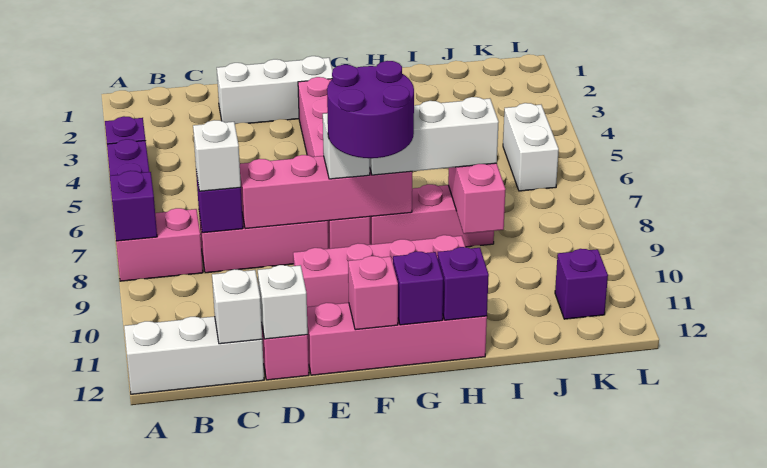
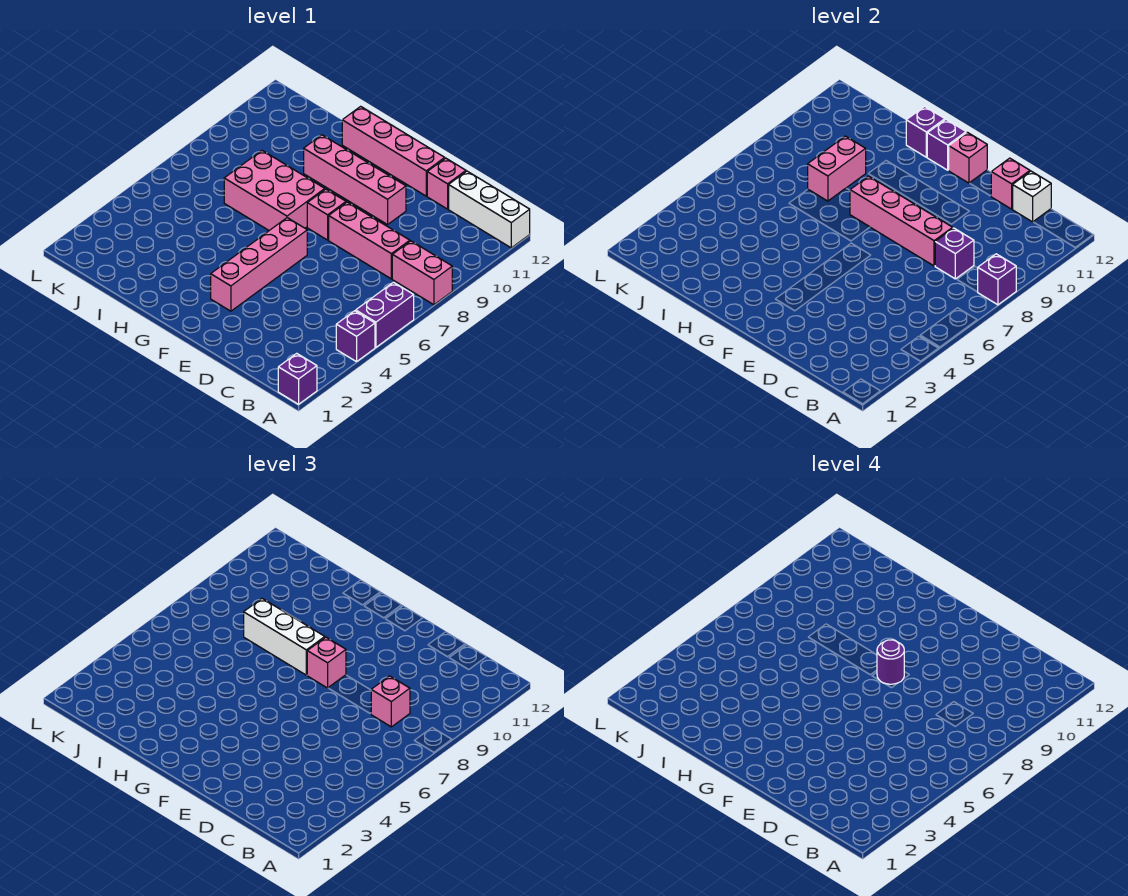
white 1x1 brick [193,120,241,191] -> pink 1x1 brick [371,676,410,727]
white 1x3 brick [217,56,333,124] -> none
white 1x1 brick [258,265,308,339] -> pink 1x1 brick [991,158,1030,209]
white 1x1 brick [323,113,370,179] -> pink 1x1 brick [307,637,346,688]
purple 2x2 round brick [327,61,414,158] -> purple 1x1 round brick [877,640,904,684]
pink 1x3 brick [370,184,494,247] -> pink 2x3 brick [224,151,325,230]
white 1x2 brick [503,103,559,191] -> none
purple 1x1 brick [555,249,608,319] -> purple 1x1 brick moved to [278,353,317,404]

